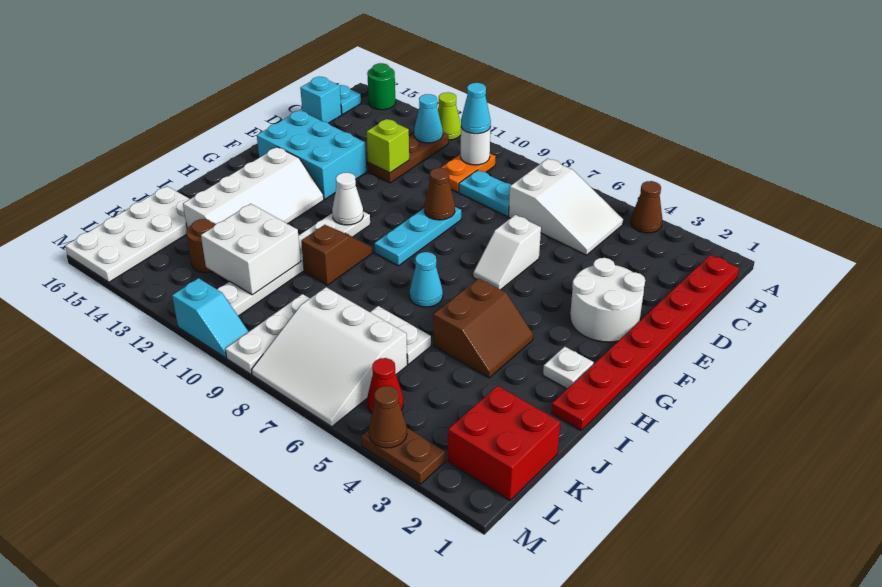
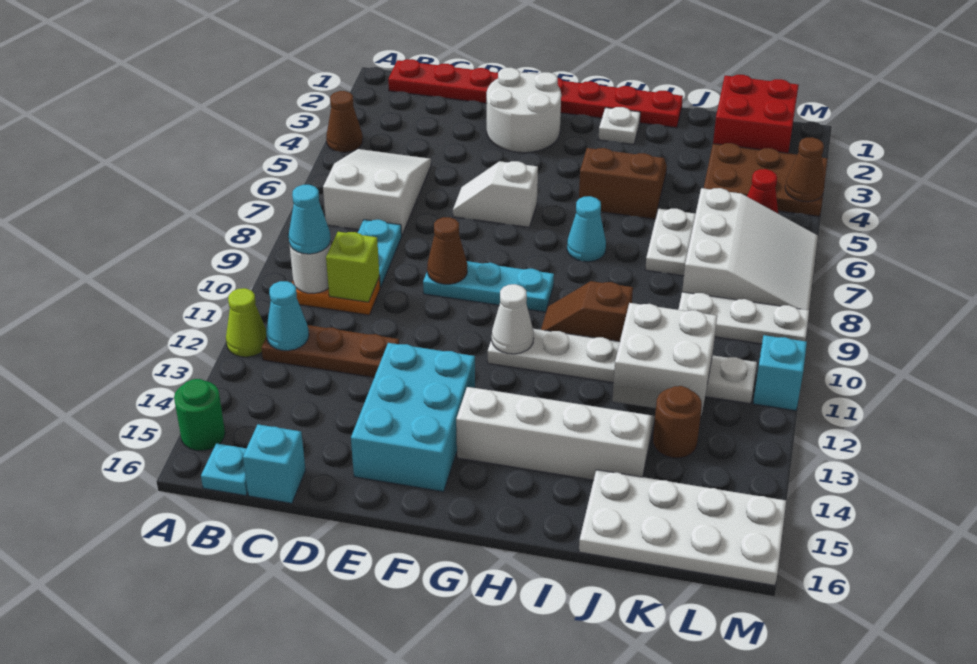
lime 1x1 brick [367,119,409,173] -> lime 1x1 brick moved to [326,232,379,302]
white 1x2 slope [473,215,541,290] -> white 1x2 slope turned to [453,161,538,227]
brown 1x2 plate [361,428,445,484] -> brown 2x3 plate [704,143,827,216]

